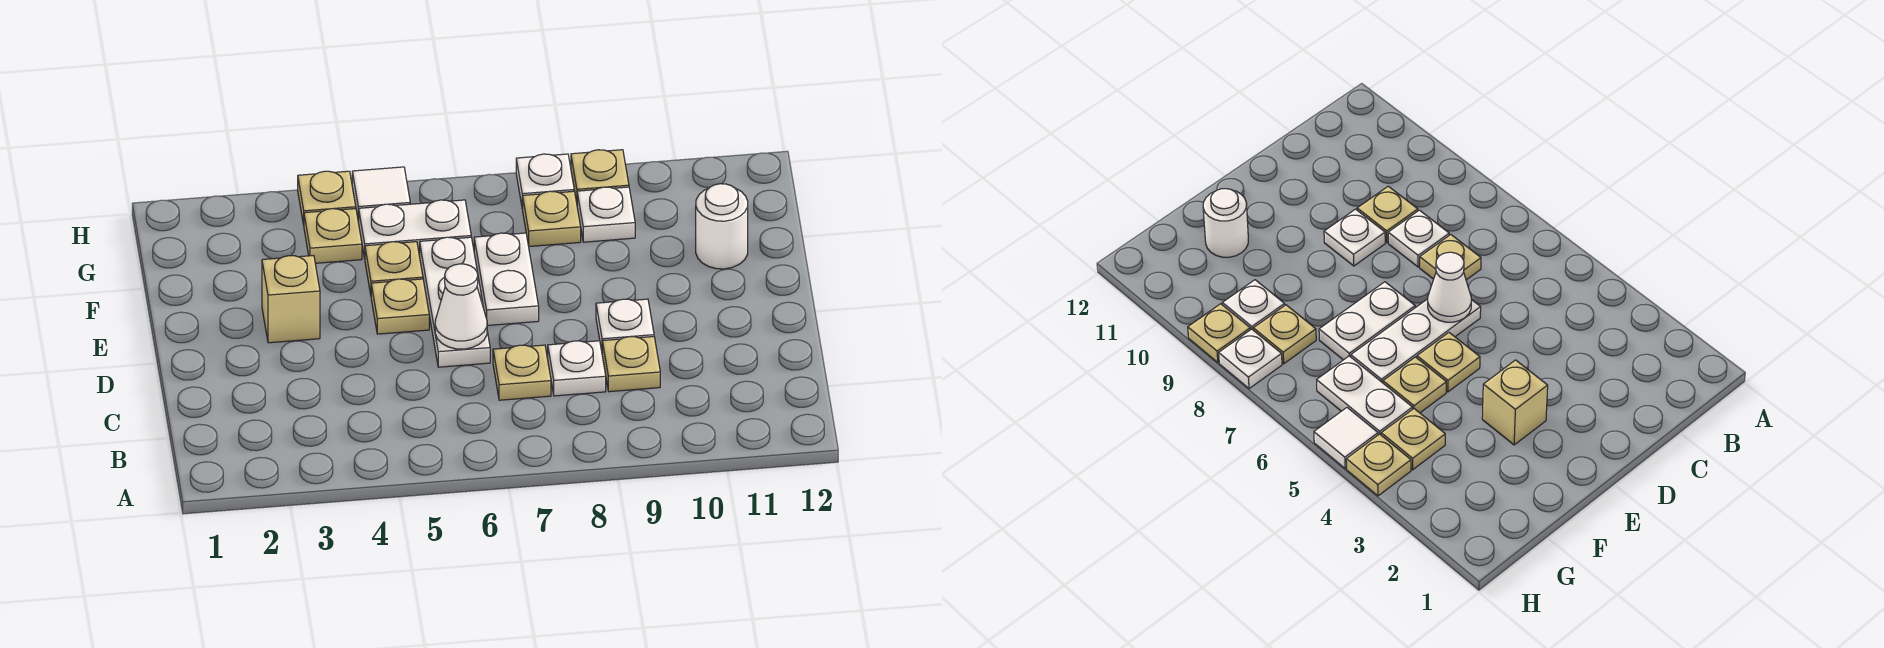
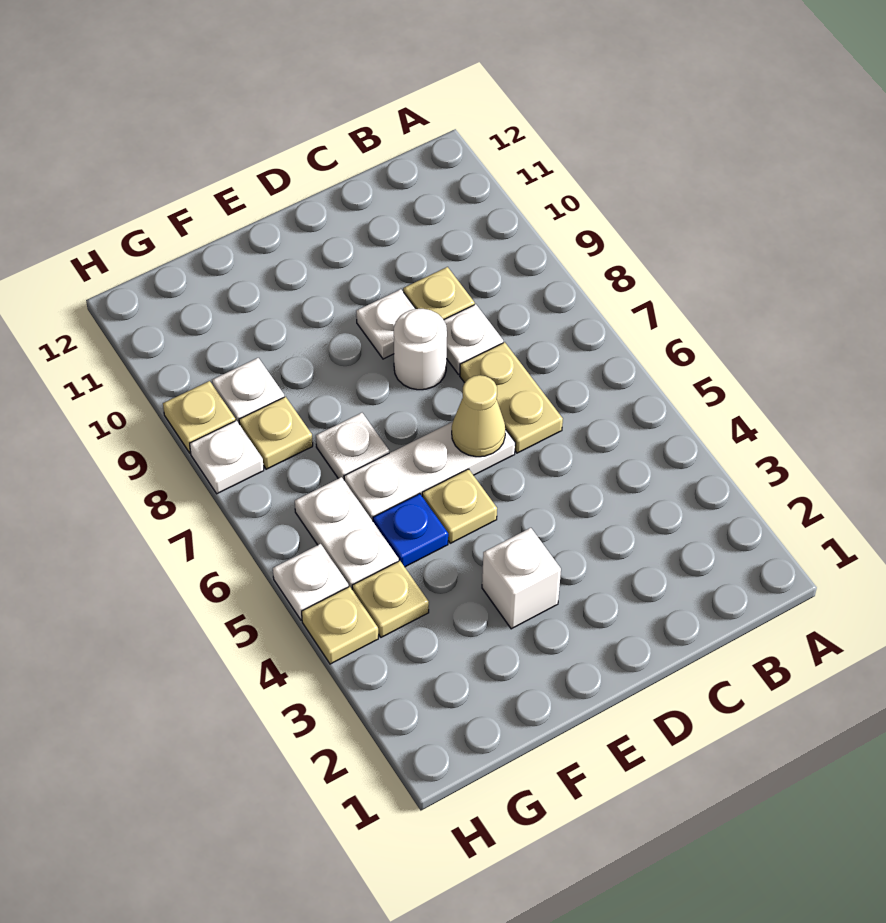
tan 1x1 plate [493,345,551,400] -> tan 1x2 plate [460,342,563,453]
white 1x1 cone [435,264,487,349] -> tan 1x1 cone [452,375,505,457]
tan 1x1 brick [262,256,320,343] -> white 1x1 brick [482,528,561,629]
white 1x2 plate [474,233,539,326] -> white 1x1 plate [316,413,389,479]
tan 1x1 plate [365,242,423,294] -> blue 1x1 plate [373,494,448,567]
white 1x1 round brick [696,184,748,269] -> white 1x1 round brick moved to [394,309,447,390]
white 1x1 tile [352,167,410,222] -> white 1x1 plate [273,544,349,620]

